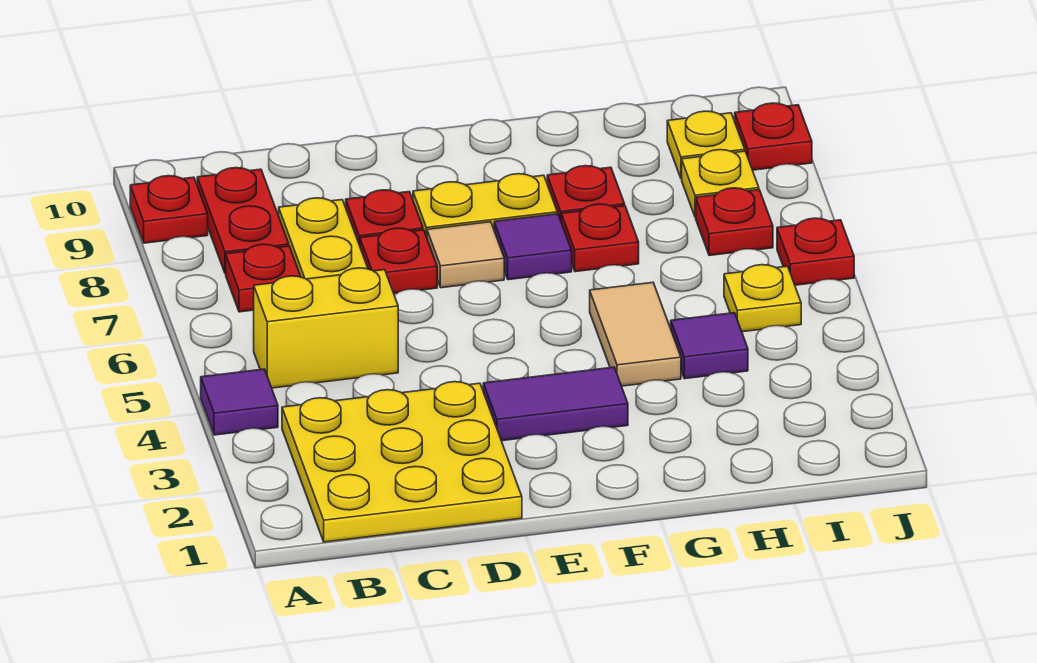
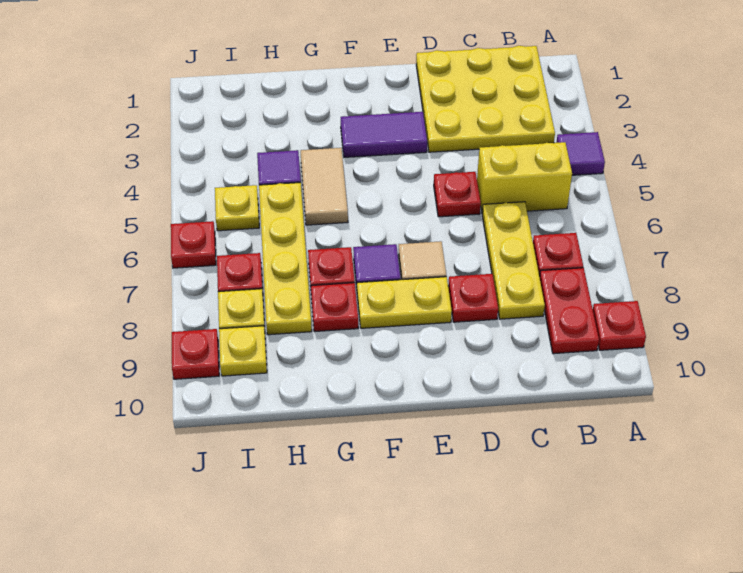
red 1x1 plate [360,228,437,293] -> red 1x1 plate moved to [434,172,481,217]
none -> yellow 1x4 plate [259,182,312,335]

